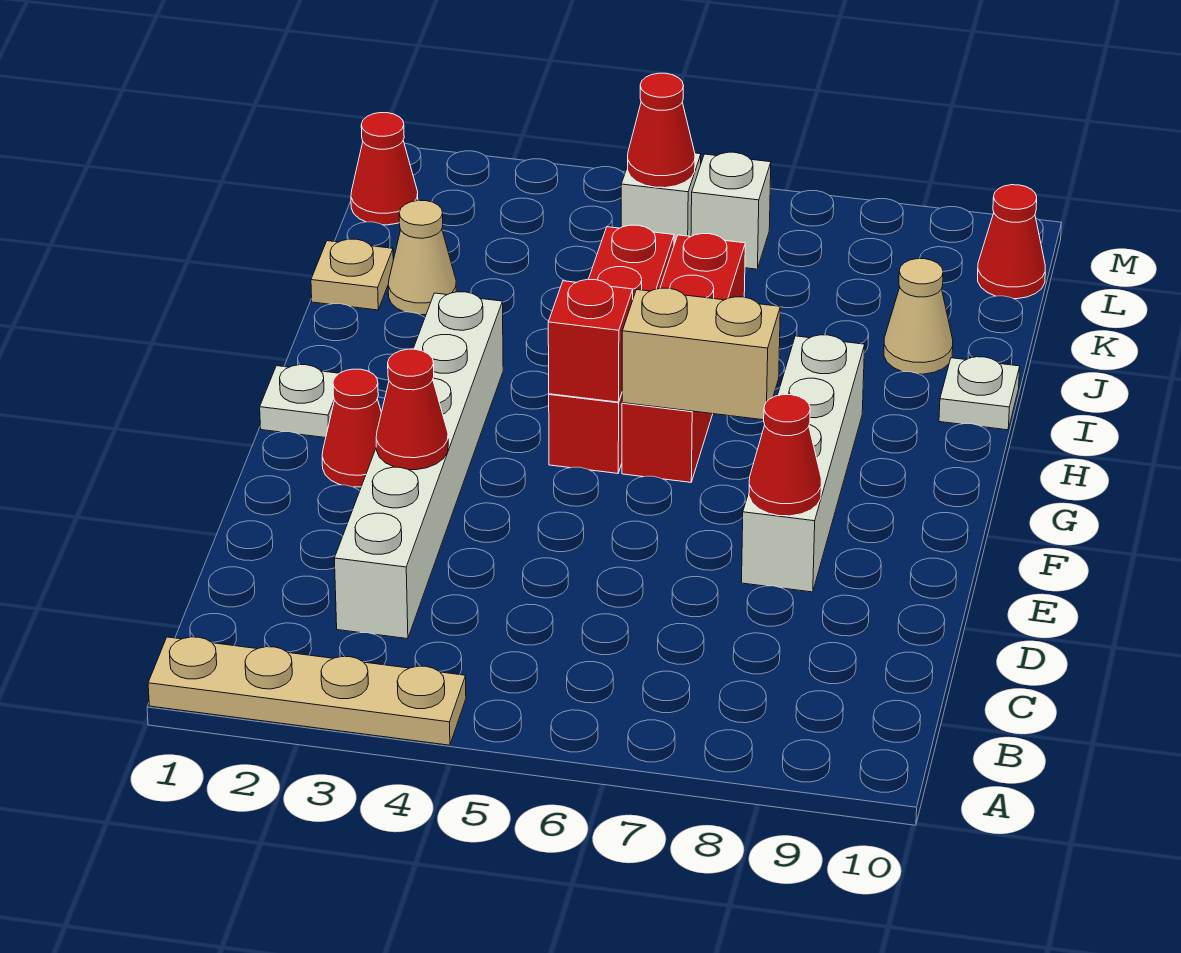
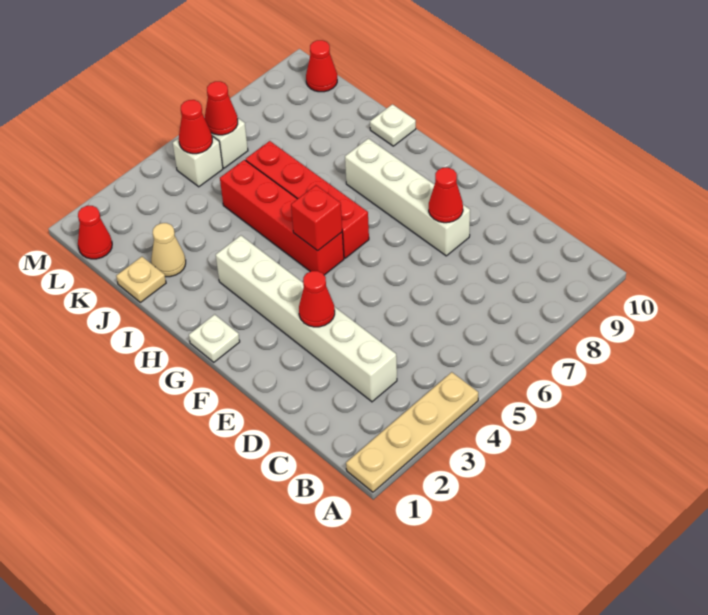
red 1x1 cone [322,369,381,487] -> red 1x1 cone moved to [205,81,238,135]
tan 1x2 brick [622,288,780,420] -> none
tan 1x1 cone [884,259,953,374] -> none

